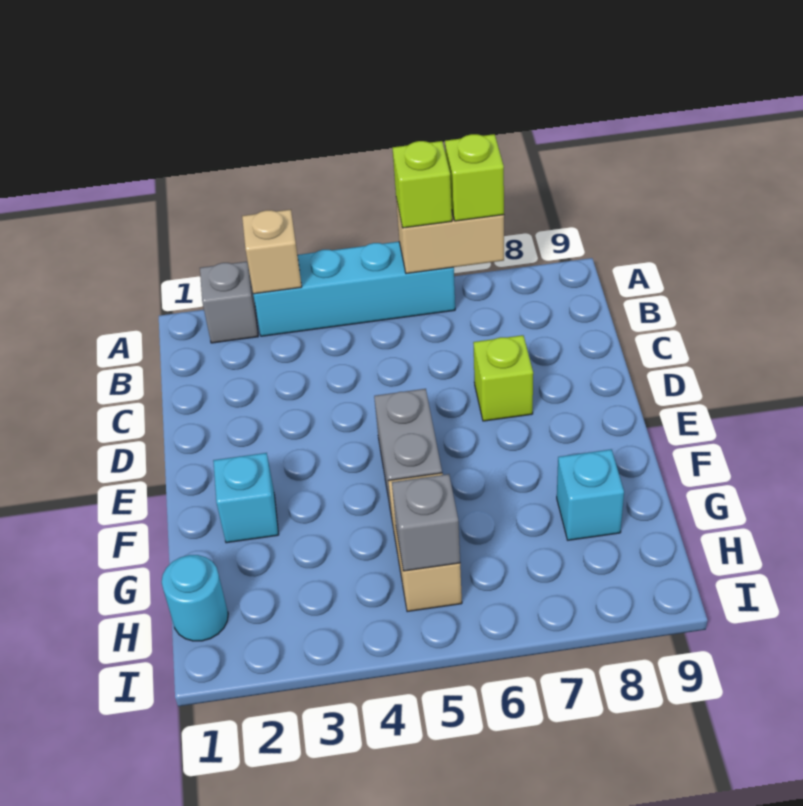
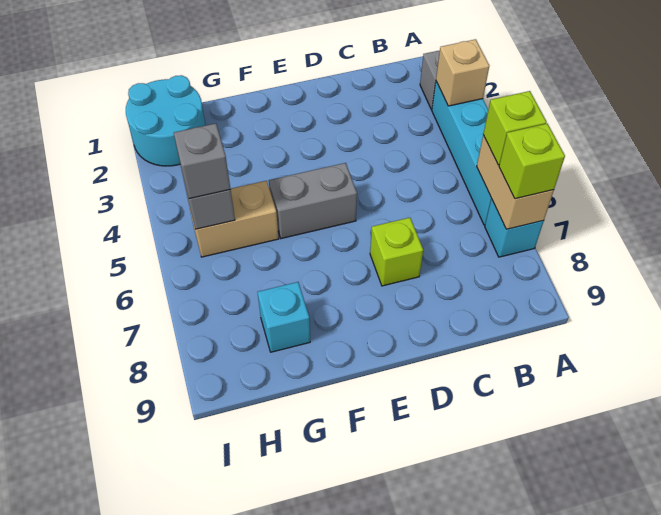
cyan 1x1 brick [213,453,279,543] -> cyan 1x1 brick moved to [485,199,544,257]
cyan 1x1 round brick [162,555,228,641] -> cyan 2x2 round brick [126,75,206,166]
none -> grey 1x1 brick [174,123,230,199]

